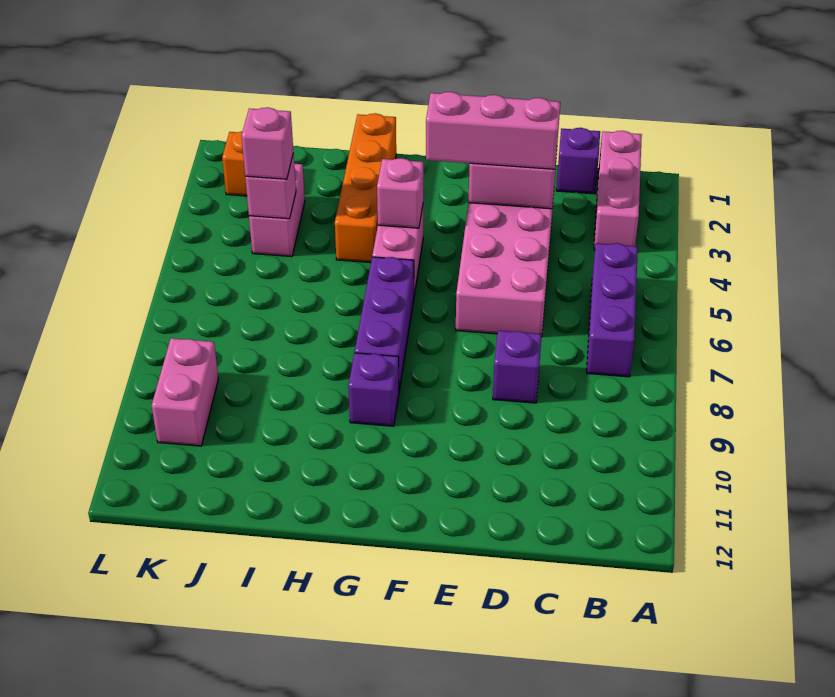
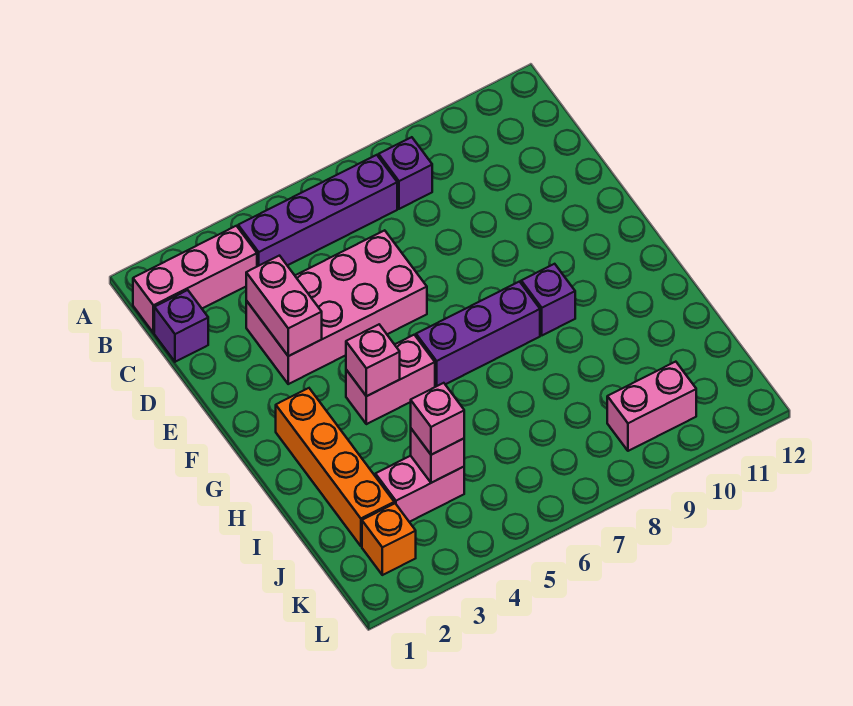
purple 1x3 brick [587,243,638,377] -> purple 1x4 brick [238,155,397,266]
pink 1x3 brick [426,92,560,169] -> none
purple 1x1 brick [493,331,542,403] -> purple 1x1 brick moved to [379,137,432,209]
orange 1x4 brick [335,113,396,263] -> orange 1x4 brick turned to [276,388,394,546]

